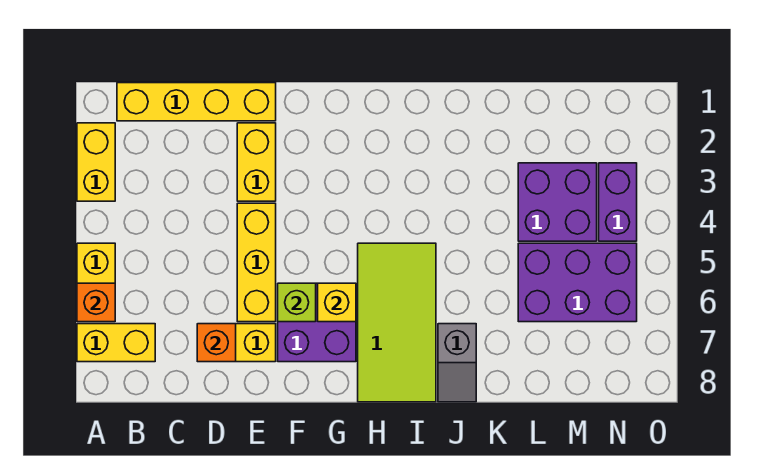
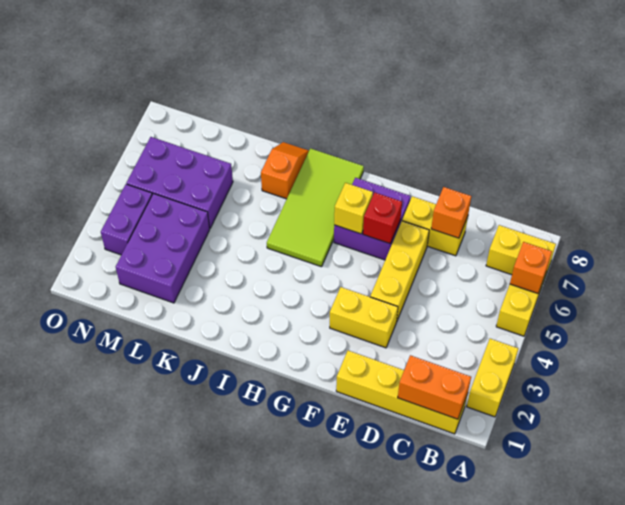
none -> orange 1x2 brick [398,355,471,419]
yellow 1x2 brick [237,123,276,201] -> yellow 1x2 brick turned to [330,287,398,348]
lime 1x1 brick [278,283,316,322] -> red 1x1 brick [363,192,402,244]
grey 1x2 slope [438,324,476,402] -> orange 1x2 slope [261,142,309,199]
purple 2x2 brick [518,163,597,241] -> purple 2x3 brick [116,194,210,303]

